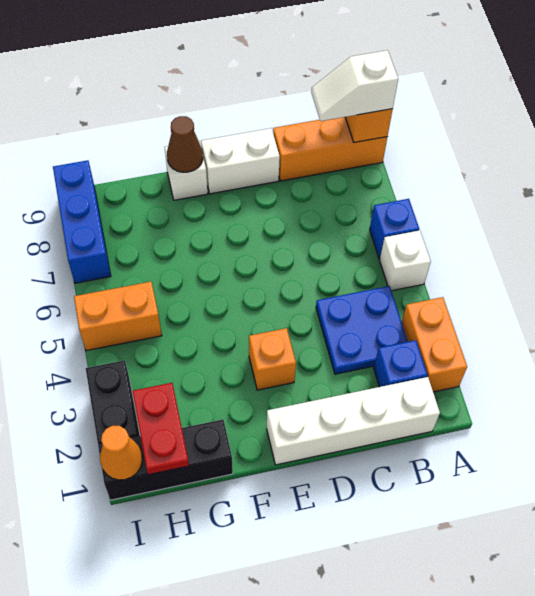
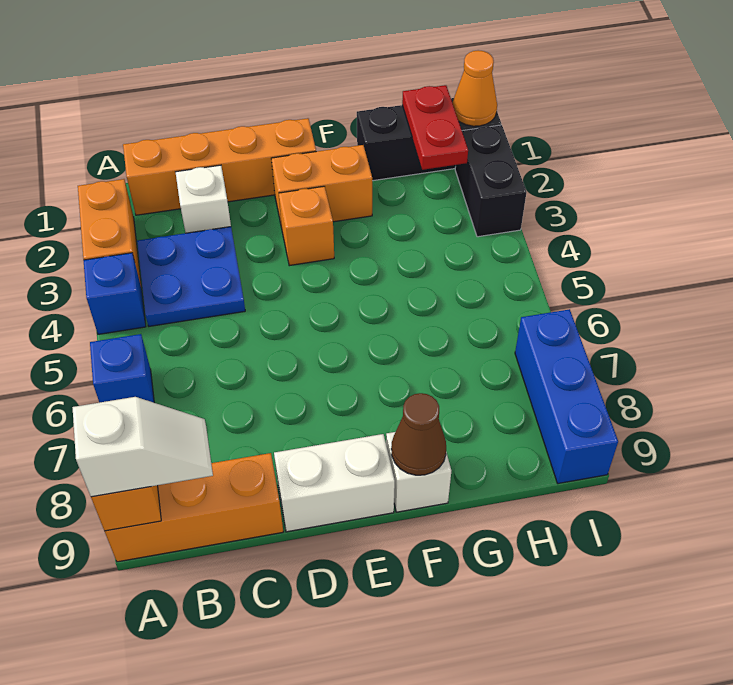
white 1x1 brick [380,230,431,291] -> white 1x1 brick moved to [176,165,231,233]
white 1x4 brick [267,377,440,465] -> orange 1x4 brick [123,118,316,215]
blue 1x1 brick [374,340,427,387] -> blue 1x1 brick moved to [84,253,146,334]
orange 1x2 brick [74,282,162,351] -> orange 1x2 brick moved to [271,145,372,228]

